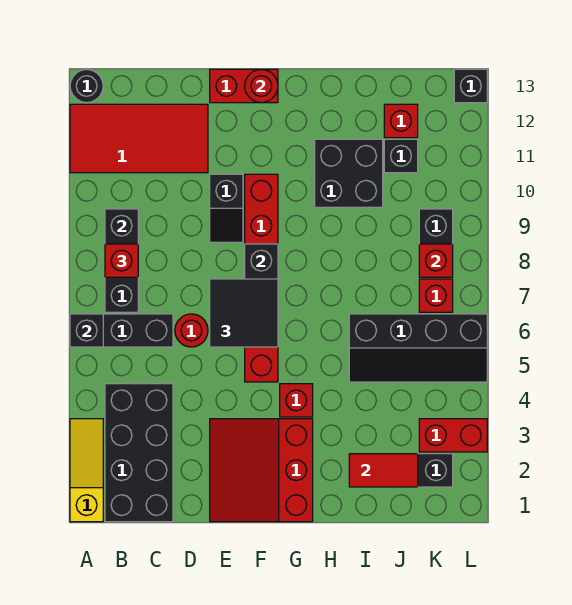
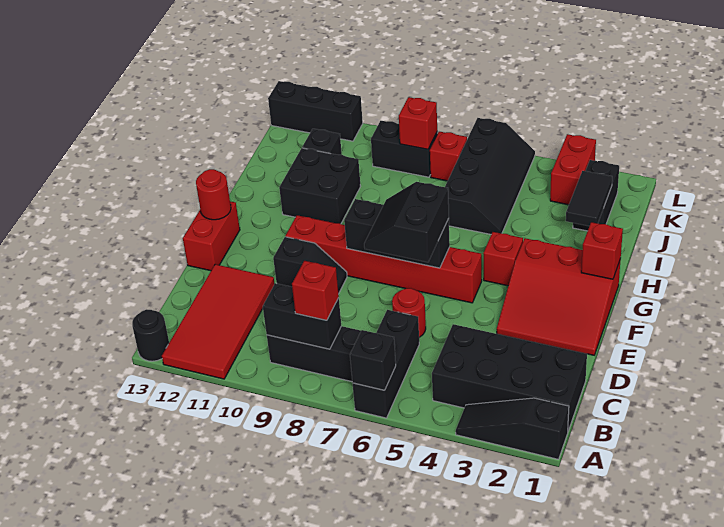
yellow 1x3 slope [70,419,103,522] -> black 1x3 slope [456,398,569,459]
black 2x2 tile [210,279,278,347] -> black 2x2 slope [364,182,449,262]
red 1x2 tile [349,454,418,487] -> black 1x2 tile [566,171,612,226]
red 1x1 brick [384,104,418,138] -> red 1x1 brick moved to [581,222,623,279]
black 1x1 brick [454,69,487,103] -> black 1x3 brick [268,81,363,141]

